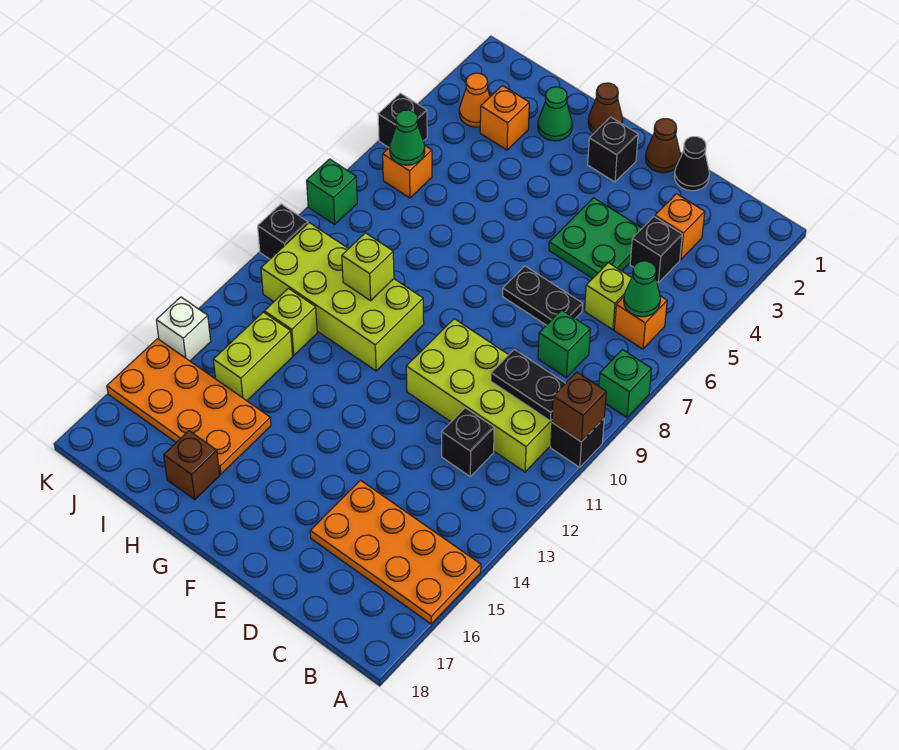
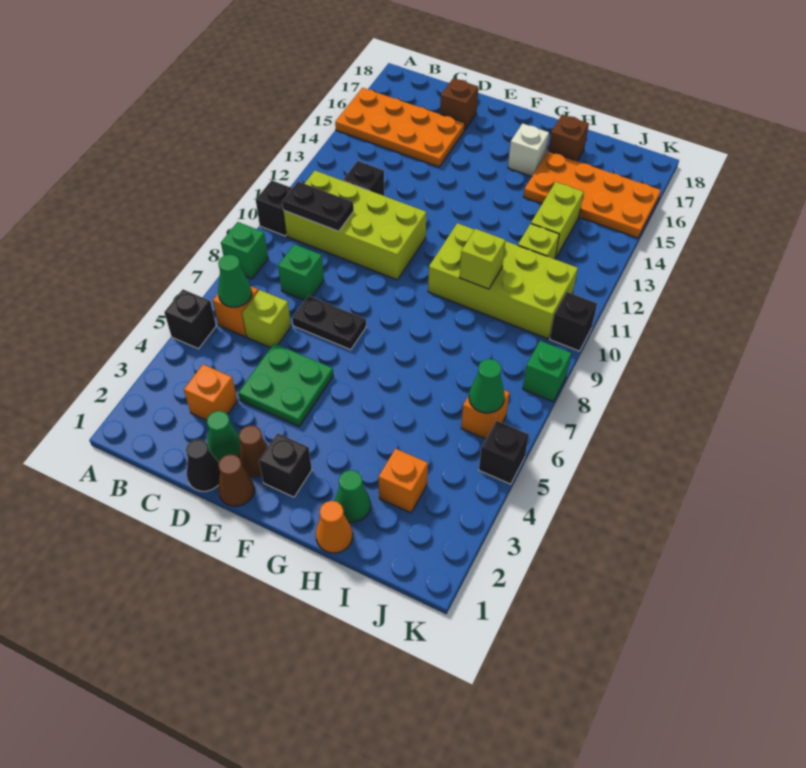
brown 1x1 brick [552,372,606,442] -> brown 1x1 brick moved to [440,78,478,130]
black 1x1 brick [630,217,682,283] -> black 1x1 brick moved to [164,290,216,349]
none -> green 1x1 cone [207,411,241,462]
brown 1x1 cone [588,83,623,133] -> brown 1x1 cone moved to [238,425,268,477]
orange 1x1 cone [459,73,490,127] -> orange 1x1 cone moved to [316,501,353,553]
white 1x1 brick [156,297,211,361] -> white 1x1 brick moved to [508,123,549,176]

